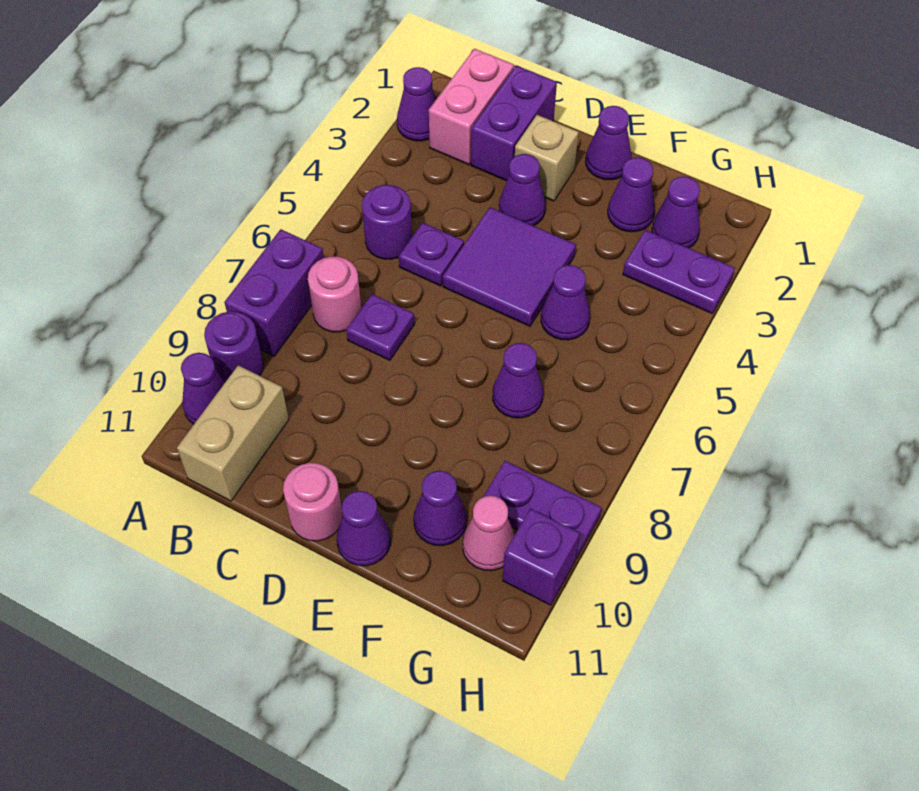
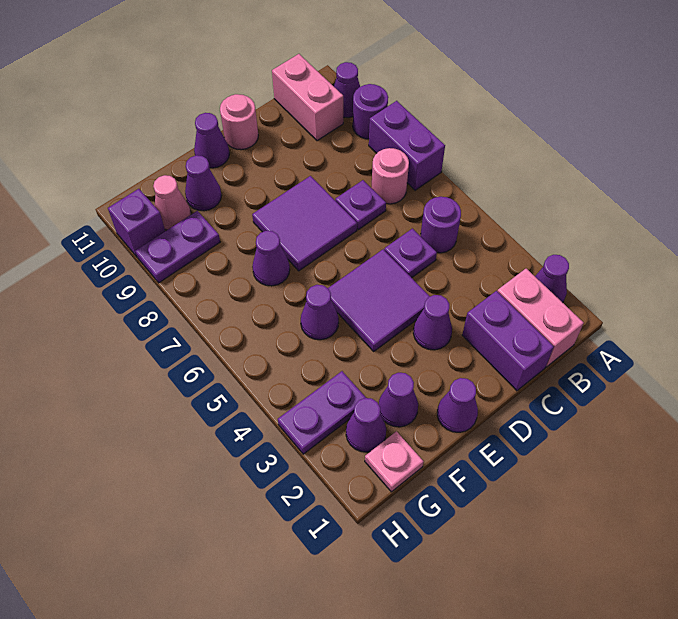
tan 1x2 brick [177,365,289,501] -> pink 1x2 brick [272,54,343,141]
tan 1x1 brick [515,115,579,201] -> none
none -> purple 2x2 tile [252,176,357,271]
none -> pink 1x1 plate [365,431,424,492]

